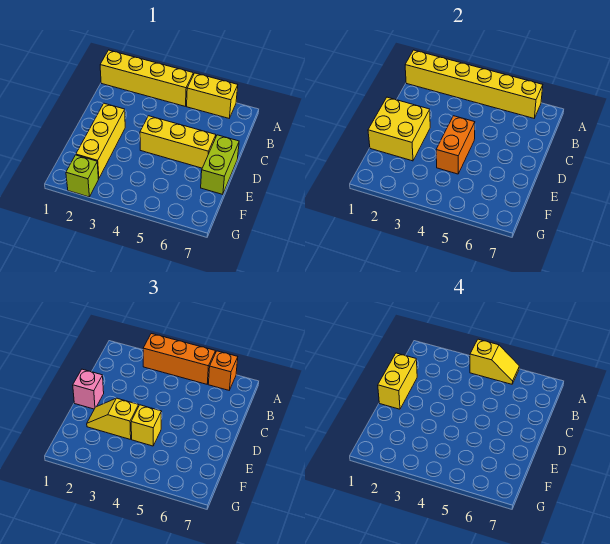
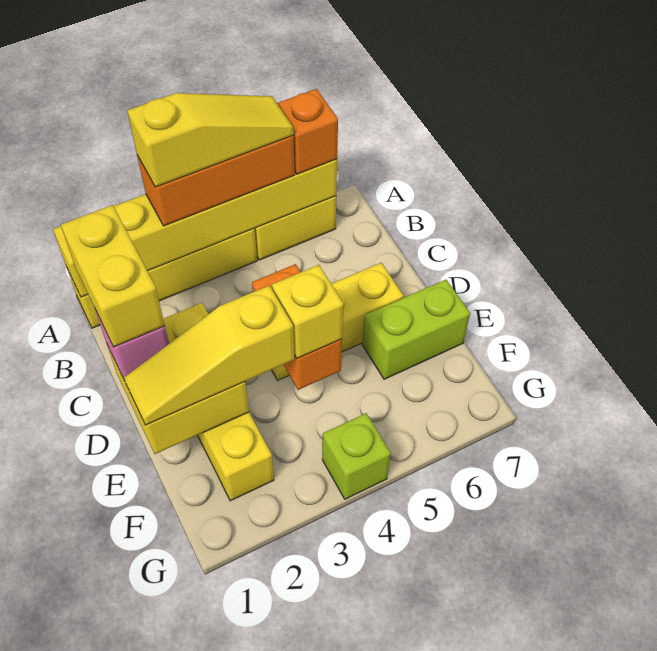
yellow 1x2 slope [470,339,519,384] -> yellow 1x3 slope [127,93,294,187]
lime 1x2 brick [201,135,239,195] -> lime 1x2 brick turned to [362,280,470,379]
yellow 1x2 slope [87,398,139,440] -> yellow 1x3 slope [124,286,294,425]
lime 1x1 brick [66,155,98,197] -> lime 1x1 brick moved to [322,413,391,499]

